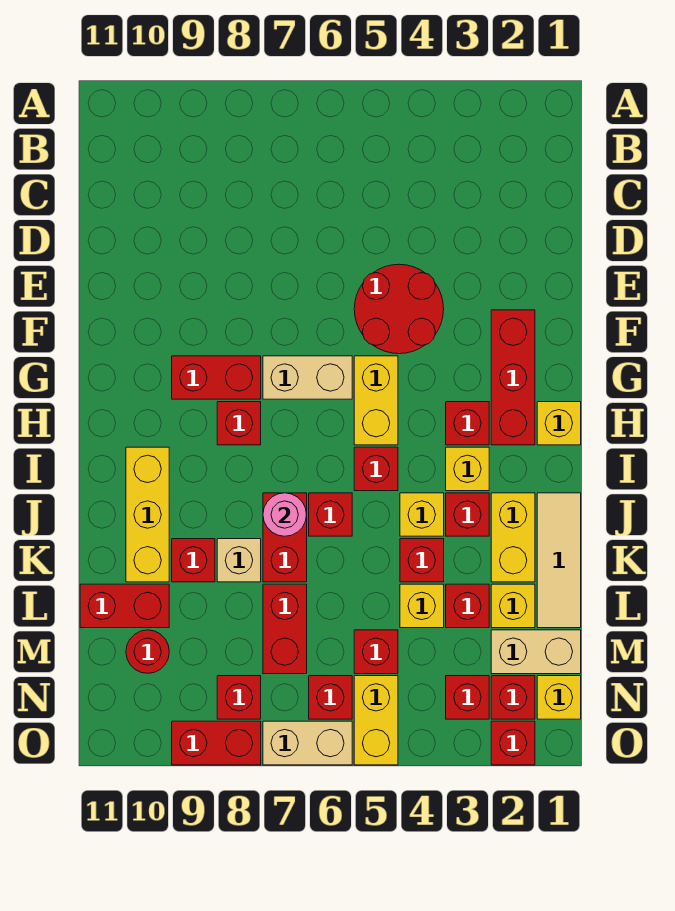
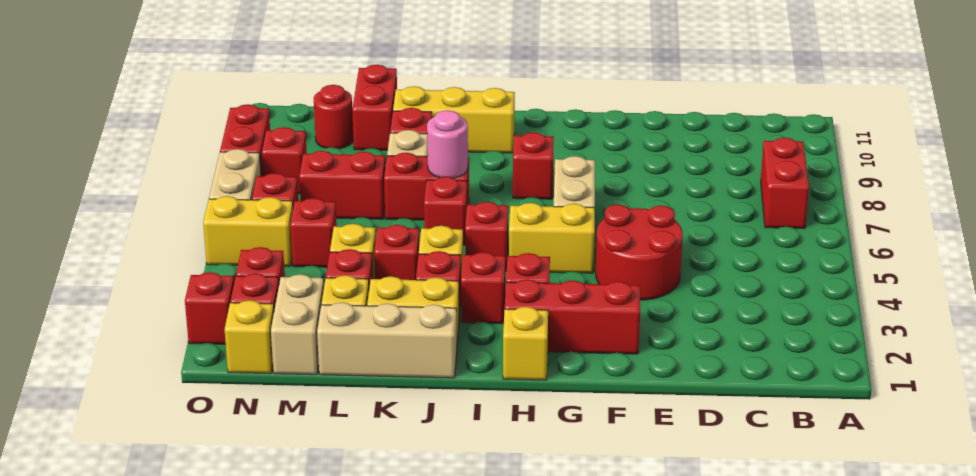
red 1x2 brick [172,356,261,399] -> red 1x2 brick moved to [761,138,809,229]
yellow 1x1 brick [446,447,489,491] -> red 1x1 brick [461,252,505,324]
tan 1x3 tile [537,493,581,628] -> tan 1x3 brick [317,302,457,378]

